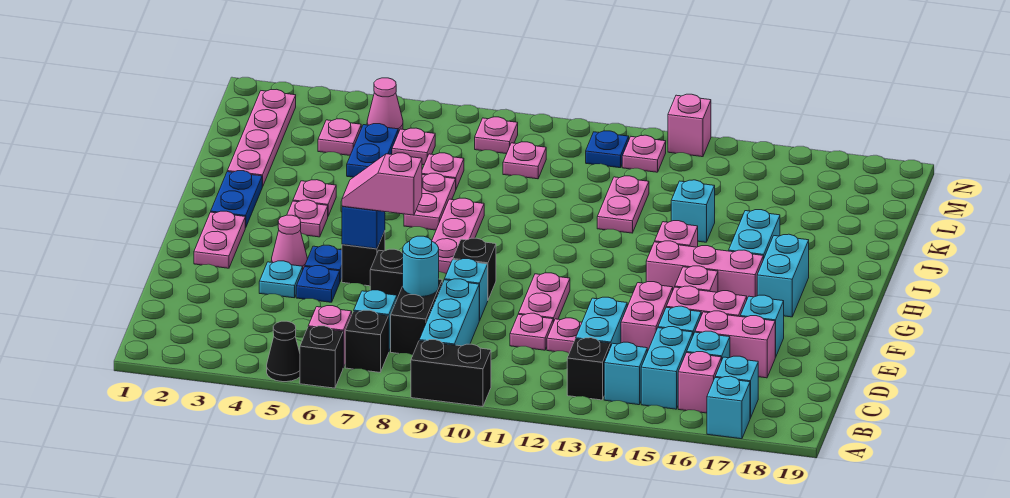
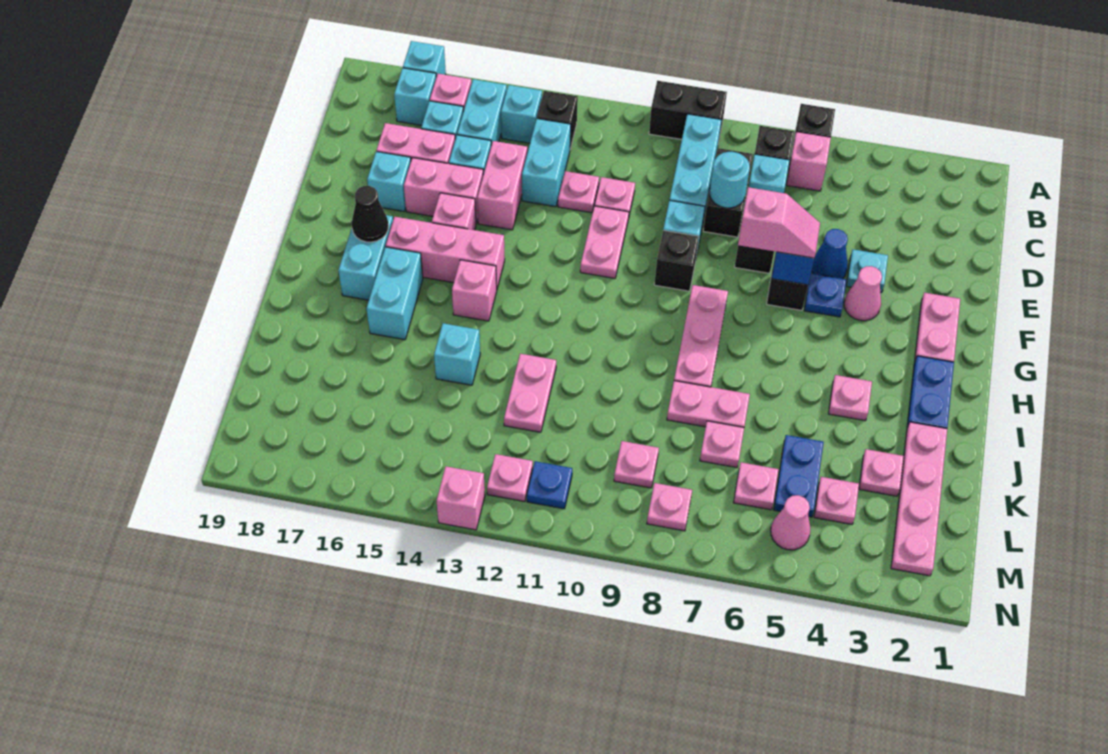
black 1x1 cone [267,321,300,382] -> black 1x1 cone moved to [352,186,389,242]
blue 1x1 plate [296,266,340,302] -> blue 1x1 cone [812,229,848,279]
pink 1x1 plate [287,200,328,237] -> pink 1x1 plate moved to [859,449,904,496]
pink 1x2 plate [404,173,456,230] -> pink 1x2 plate turned to [667,381,750,427]

